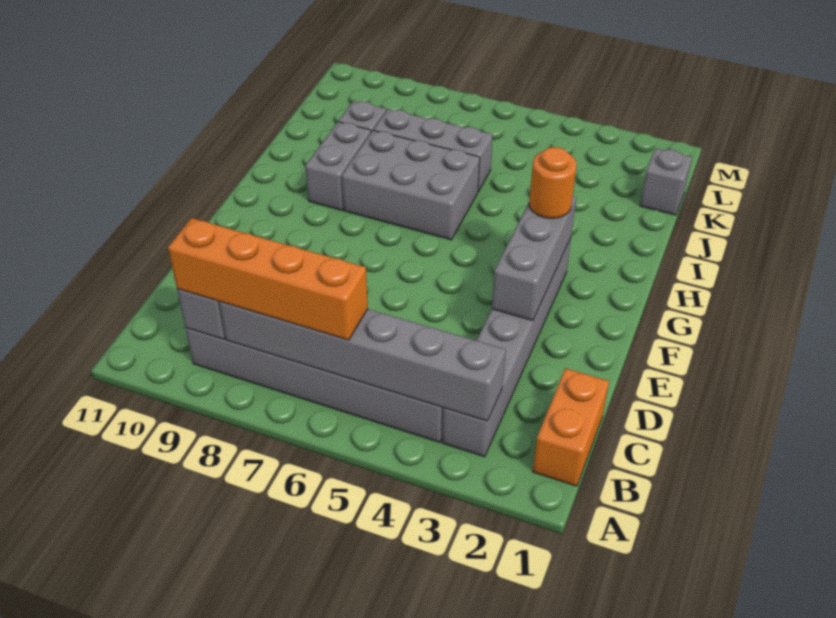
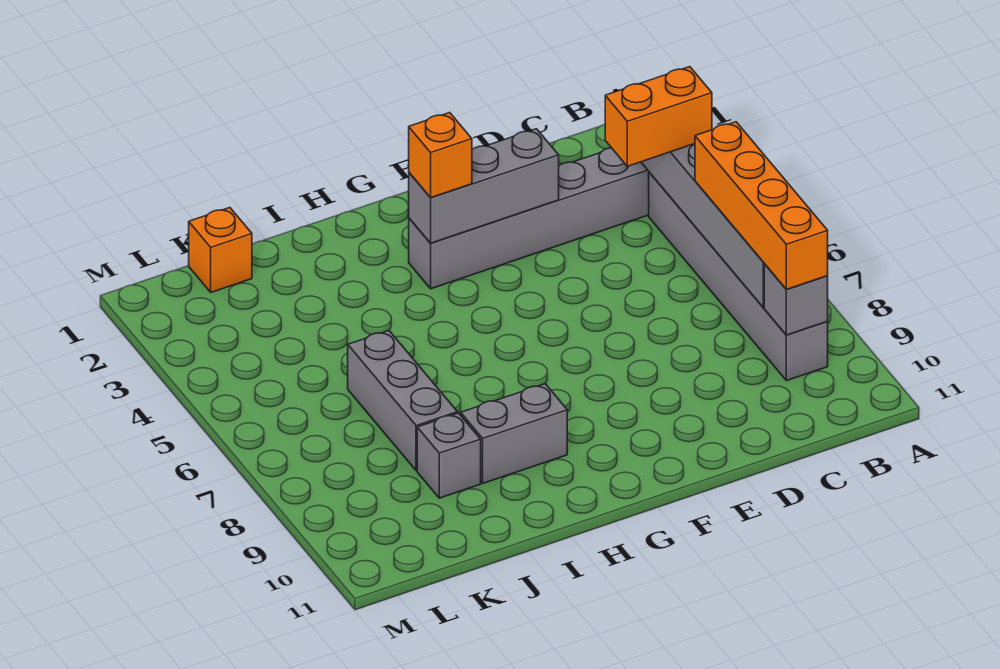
orange 1x2 brick [533,368,609,486] -> orange 1x2 brick moved to [605,67,712,166]
orange 1x1 round brick [529,147,577,218] -> orange 1x1 brick [409,113,472,198]
grey 2x3 brick [342,130,480,240] -> none
grey 1x1 brick [640,148,692,215] -> orange 1x1 brick [189,208,252,292]

